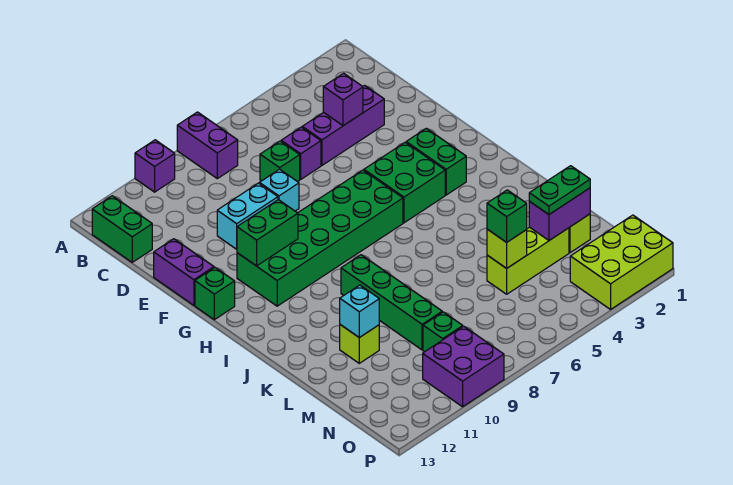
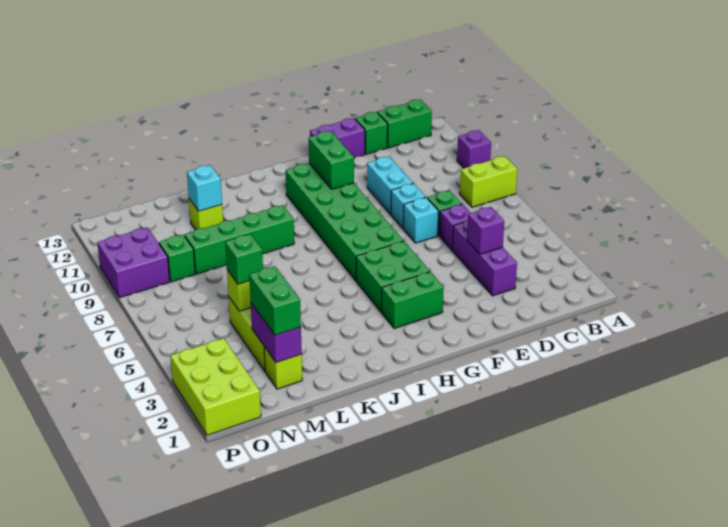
purple 1x2 brick [177,112,238,179] -> lime 1x2 brick [460,156,517,207]
none -> cyan 1x1 brick [403,198,438,243]
green 1x1 brick [195,268,235,320] -> green 1x1 brick moved to [355,112,388,154]
green 1x2 plate [529,166,590,214] -> green 1x2 brick [249,266,301,335]

